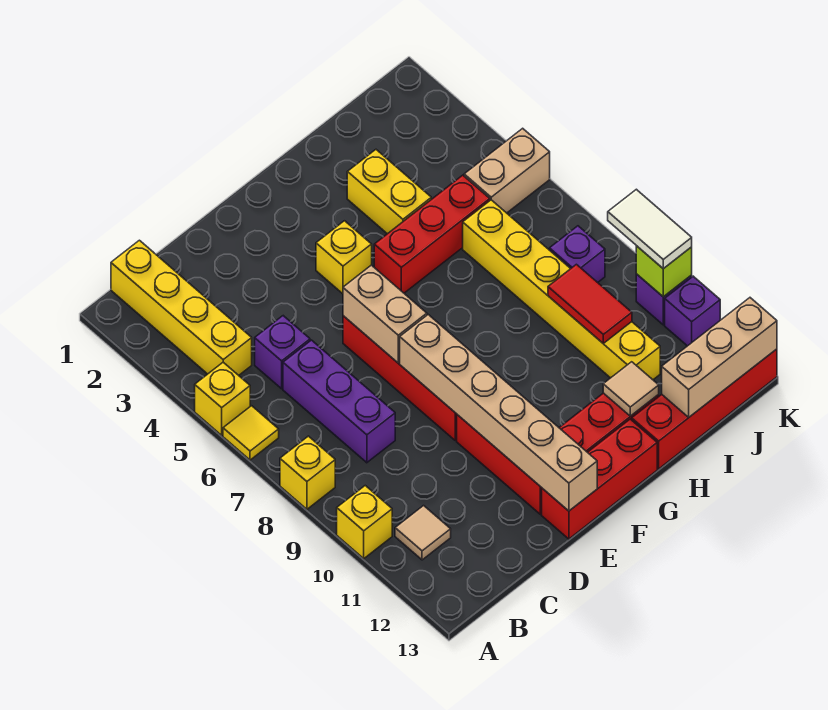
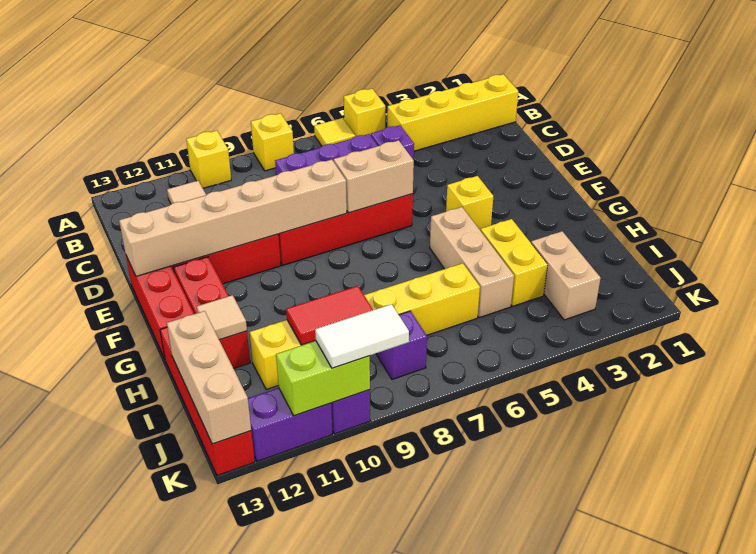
red 1x3 brick [374,175,490,293] -> tan 1x3 brick [430,207,514,318]
yellow 1x2 brick [347,150,431,234] -> yellow 1x2 brick turned to [481,219,548,306]
tan 1x2 brick [464,128,550,213] -> tan 1x2 brick moved to [531,231,600,320]
lime 1x1 brick [636,246,692,297] -> lime 1x2 brick [276,341,370,416]
purple 1x1 brick [665,276,720,346] -> purple 1x2 brick [248,388,332,461]

